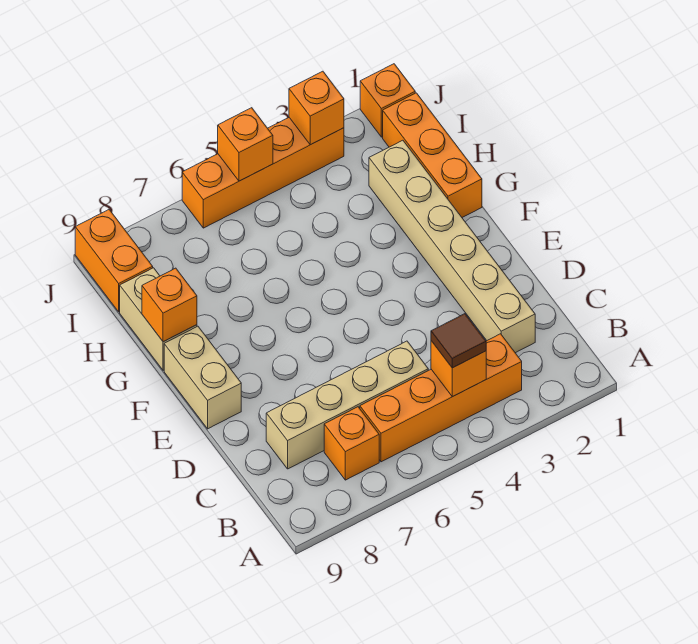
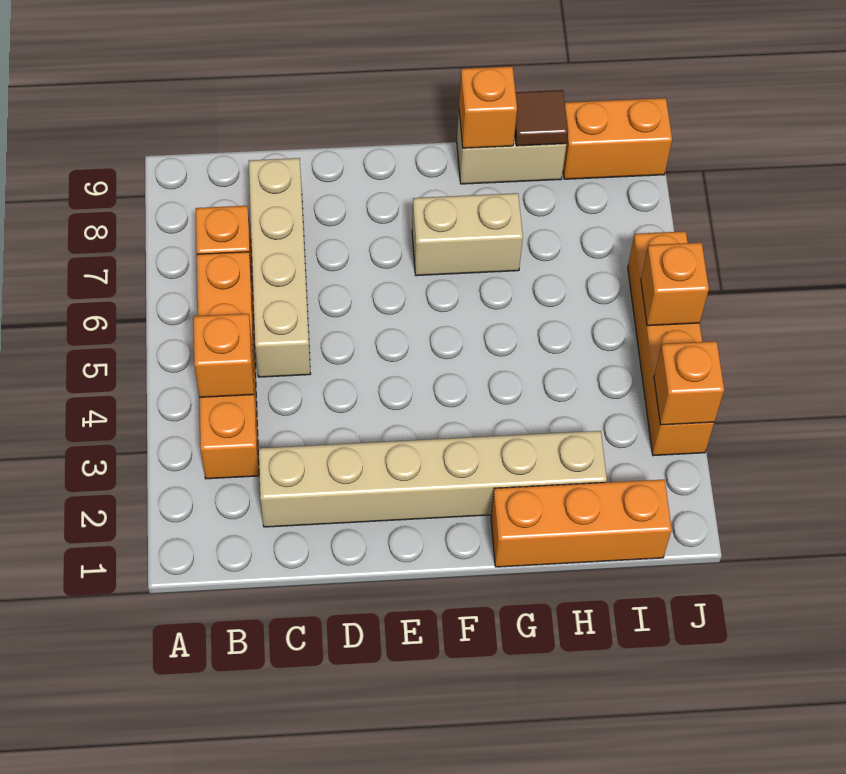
brown 1x1 tile [431,314,486,368] -> brown 1x1 tile moved to [515,90,568,146]
tan 1x2 brick [164,326,241,429] -> tan 1x2 brick moved to [412,193,523,276]
orange 1x1 brick [360,64,415,137] -> none

